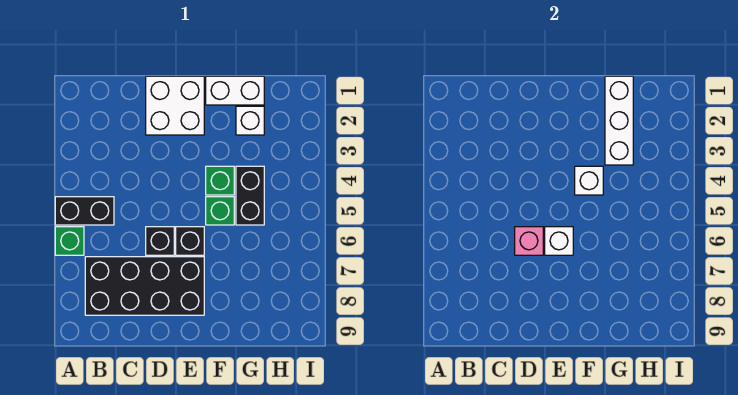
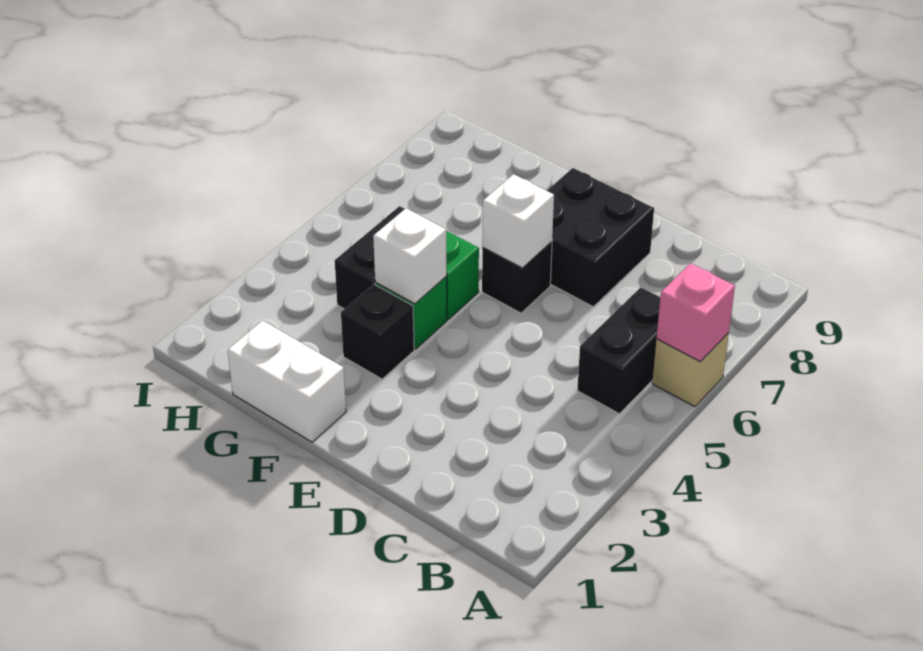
black 1x2 brick [55,197,114,225] -> black 1x2 brick turned to [577,287,660,414]
green 1x1 brick [55,227,84,255] -> tan 1x1 brick [652,333,729,407]
black 2x4 brick [85,257,204,315] -> black 2x2 brick [547,168,654,307]
white 2x2 brick [146,76,204,135] -> none
black 1x1 brick [146,227,174,255] -> black 1x1 brick moved to [341,284,414,379]
pink 1x1 brick [515,227,543,255] -> pink 1x1 brick moved to [657,263,735,362]
white 1x3 brick [605,76,633,165] -> none
white 1x1 brick [236,106,264,135] -> none

